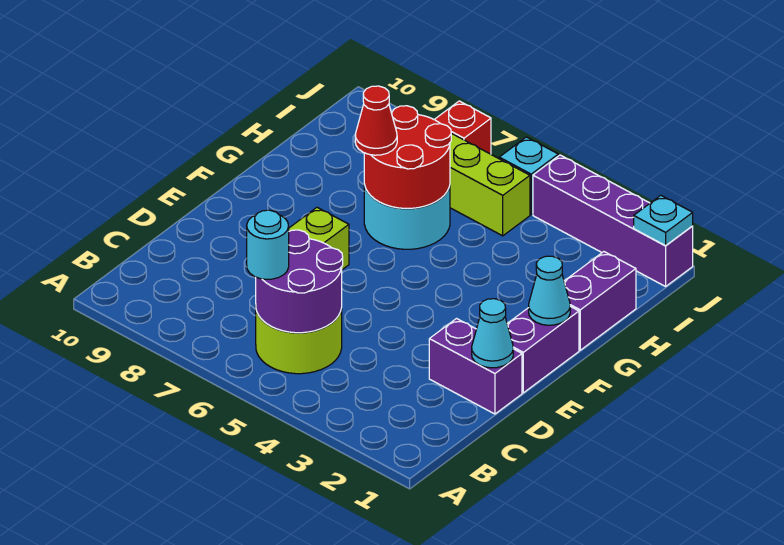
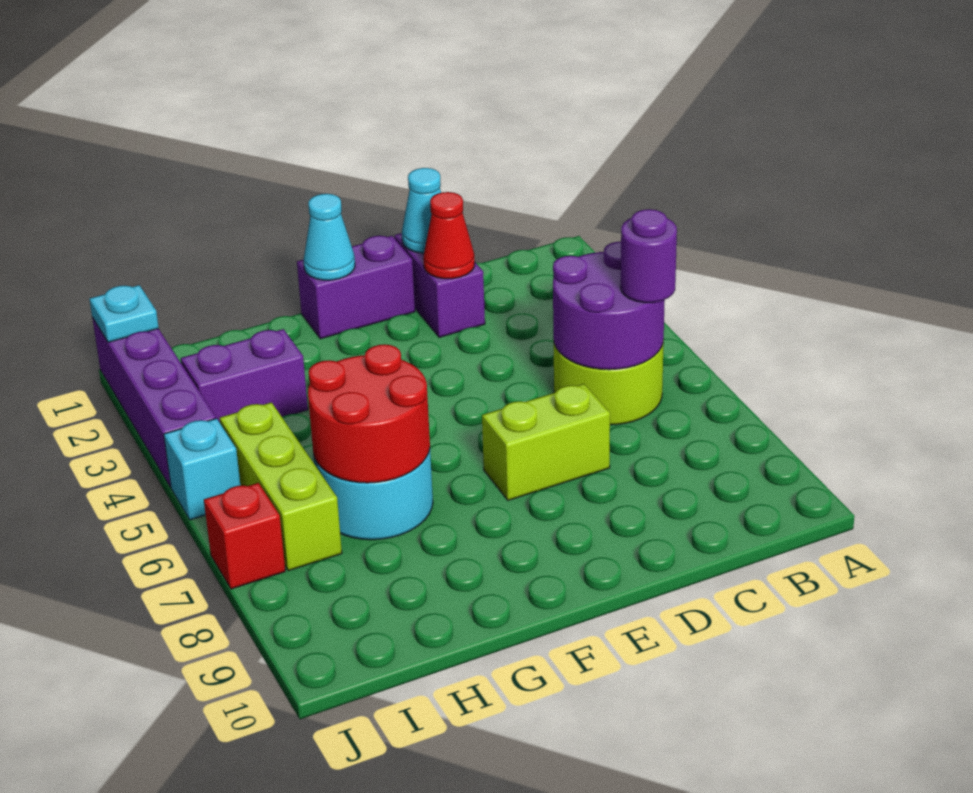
cyan 1x1 round brick [247,210,289,279] -> purple 1x1 round brick [621,209,677,303]
purple 1x2 brick [564,252,636,350] -> purple 1x2 brick moved to [181,329,308,423]
red 1x1 cone [355,86,397,155] -> red 1x1 cone moved to [423,192,475,279]

